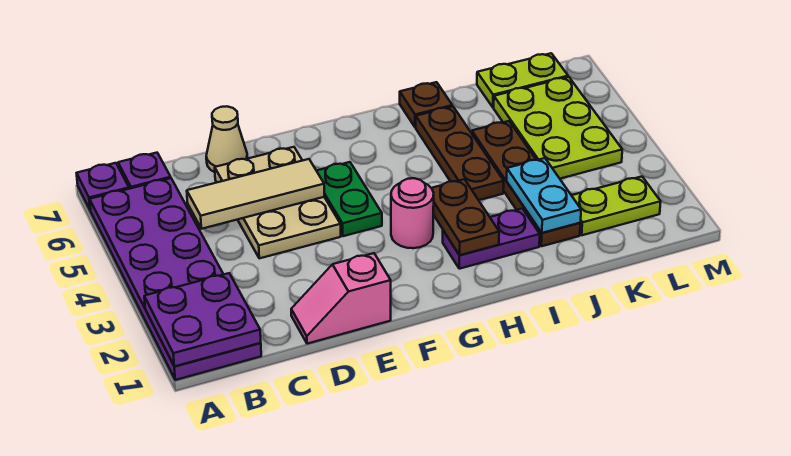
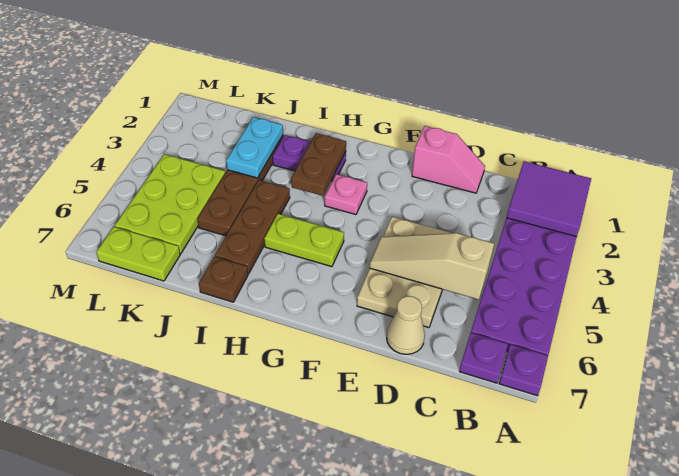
purple 2x2 plate [144,273,261,366] -> purple 2x2 tile [507,161,591,237]
tan 1x3 tile [187,159,324,229] -> tan 1x3 slope [370,233,494,300]
green 1x2 plate [317,162,382,236] -> none
pink 1x1 round brick [391,178,434,248] -> pink 1x1 plate [325,174,367,215]
lime 1x2 plate [571,177,661,235] -> lime 1x2 plate moved to [264,214,344,267]

